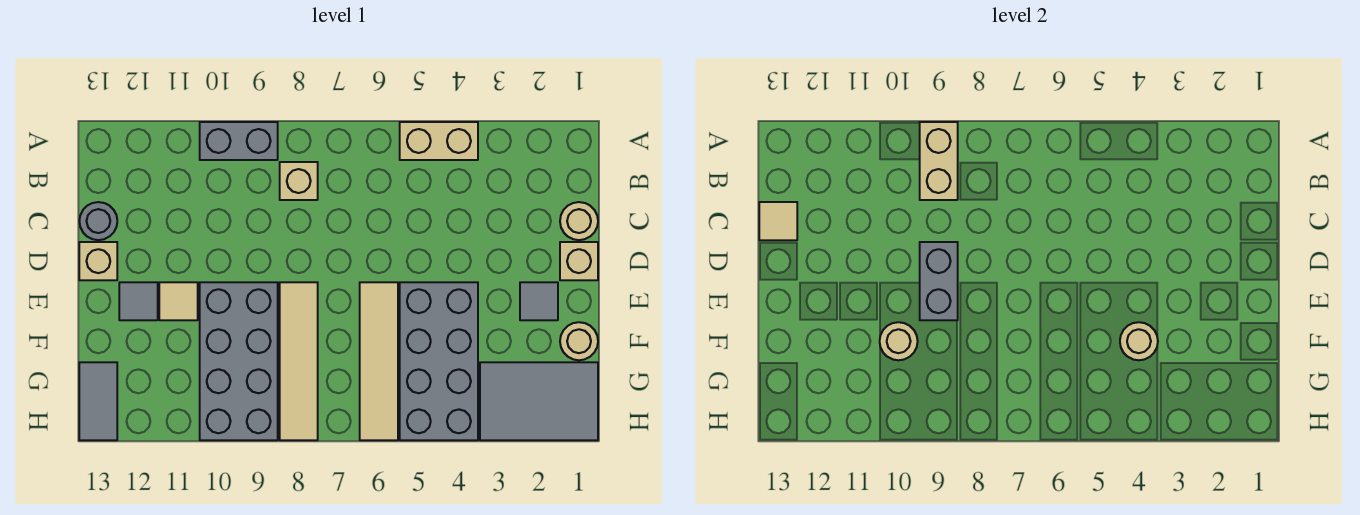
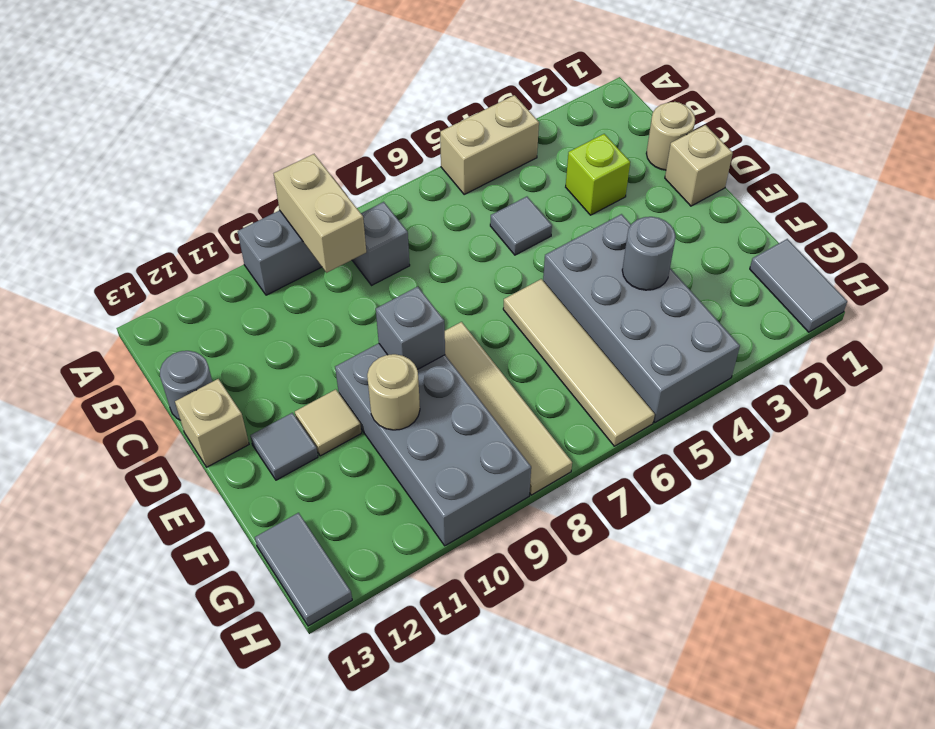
tan 1x1 brick [280,162,318,200] -> grey 1x1 brick [352,202,410,285]
none -> lime 1x1 brick [566,134,630,215]
tan 1x1 tile [759,202,797,240] -> none
grey 1x2 brick [920,242,958,320] -> grey 1x1 brick [376,286,445,369]
grey 1x1 tile [520,282,558,320] -> grey 1x1 tile moved to [490,197,552,255]
tan 1x1 round brick [560,322,598,360] -> none
tan 1x1 round brick [1120,322,1158,360] -> grey 1x1 round brick [622,217,676,290]
grey 2x3 tile [480,362,598,440] -> grey 1x2 tile [750,239,847,332]

